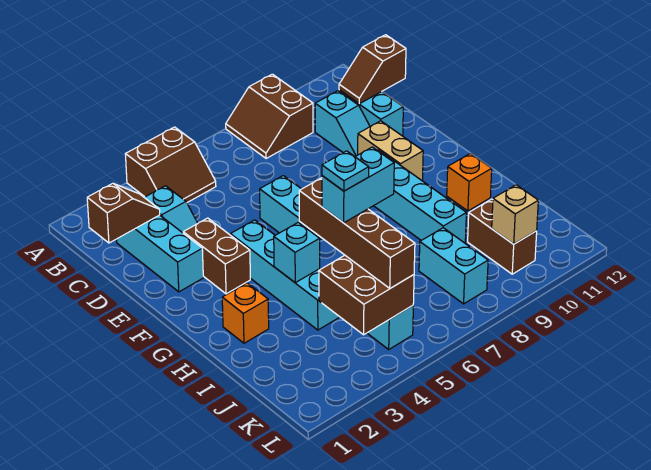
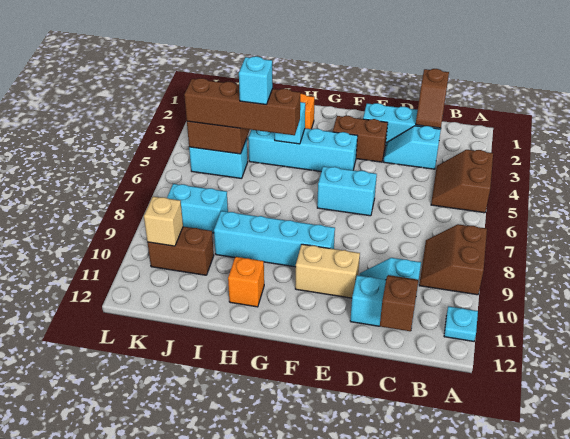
brown 2x2 slope [226,74,313,159] -> brown 2x2 slope turned to [419,224,487,295]
cyan 1x2 brick [322,147,394,223] -> cyan 1x1 brick [239,56,273,105]
cyan 1x1 plate [322,151,369,191] -> cyan 1x1 plate moved to [444,306,478,341]

